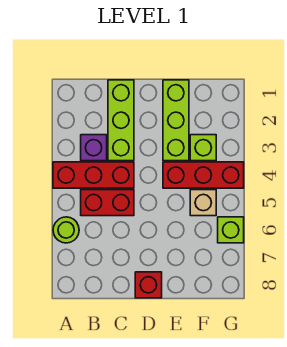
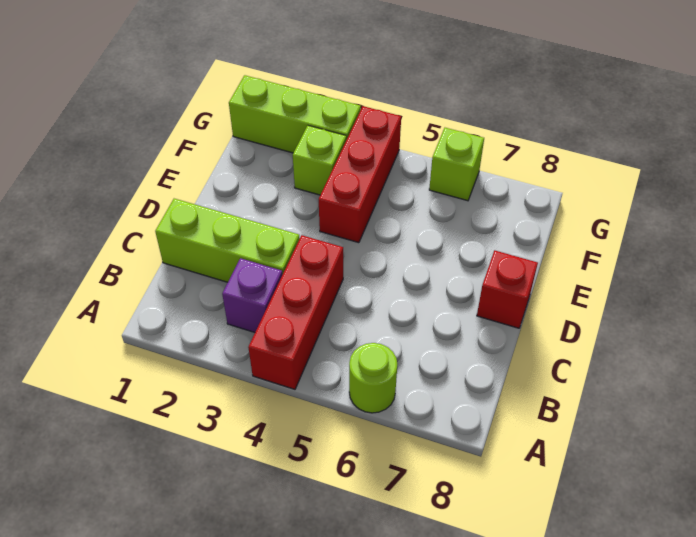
red 1x2 brick [81,190,134,216] -> none
lime 1x3 brick [163,80,189,161] -> lime 1x3 brick moved to [229,75,361,153]
tan 1x1 brick [190,190,216,216] -> none

